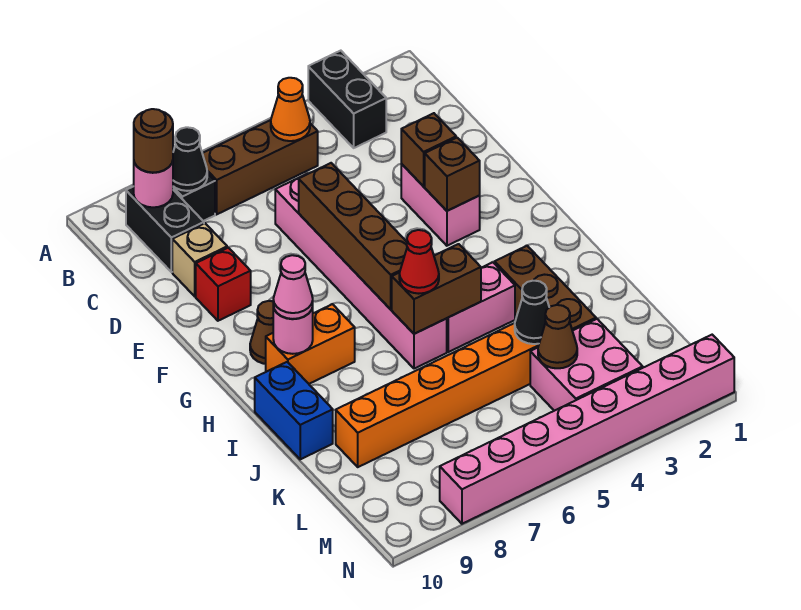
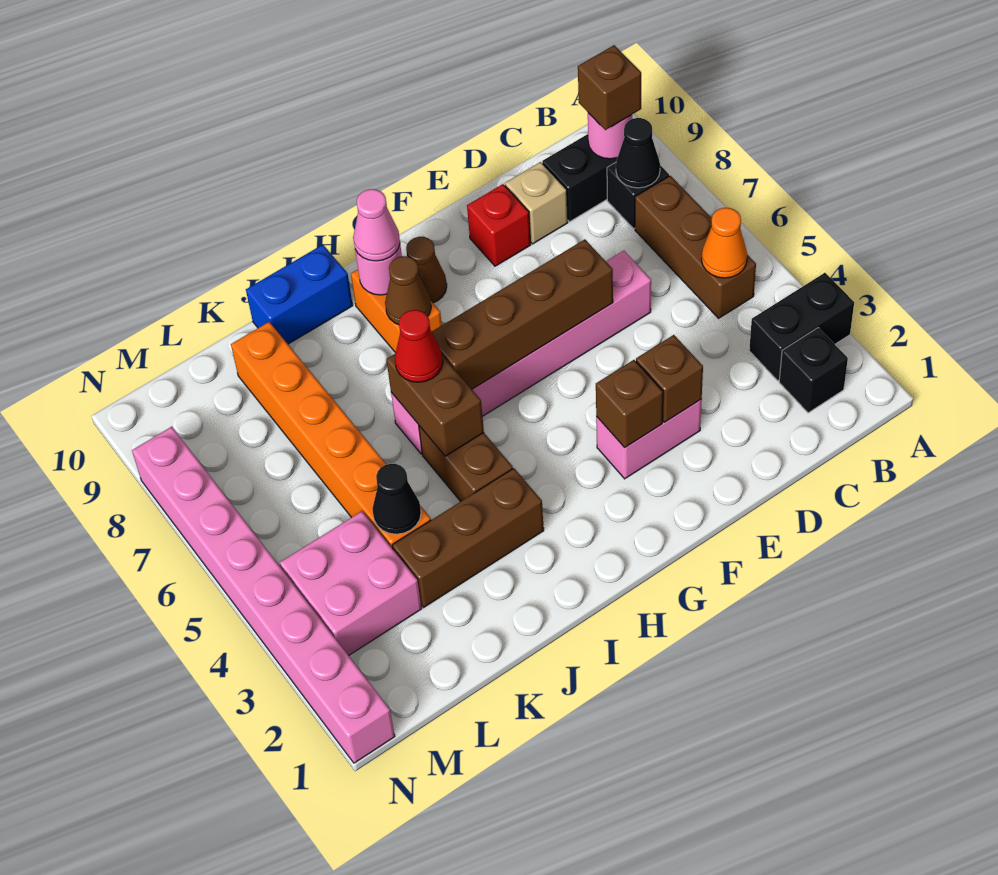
none -> black 1x1 brick [779,328,848,413]
brown 1x1 round brick [134,109,173,173] -> brown 1x1 brick [578,45,641,130]
pink 1x2 brick [446,262,515,352] -> brown 1x2 brick [419,426,513,501]
brown 1x1 cone [538,305,577,368] -> brown 1x1 cone moved to [385,256,431,325]

